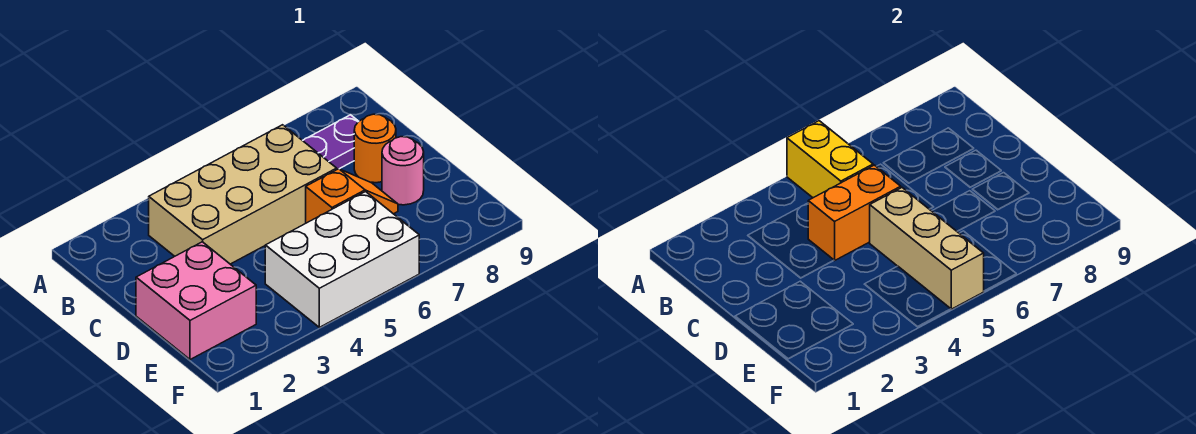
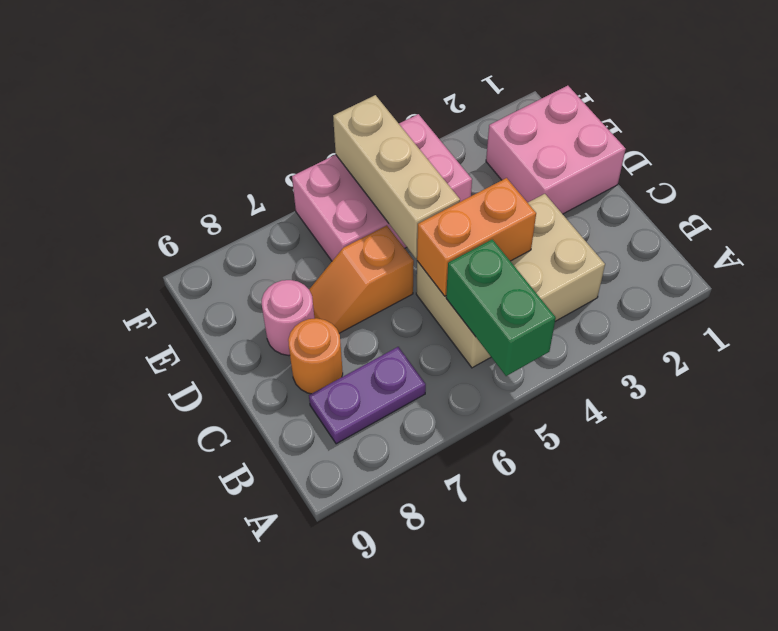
yellow 1x2 brick [787,121,873,198] -> green 1x2 brick [446,239,556,376]
tan 2x4 brick [149,125,337,264] -> tan 2x3 brick [416,194,605,368]
white 2x3 brick [265,192,419,327] -> pink 2x3 brick [292,114,472,261]

